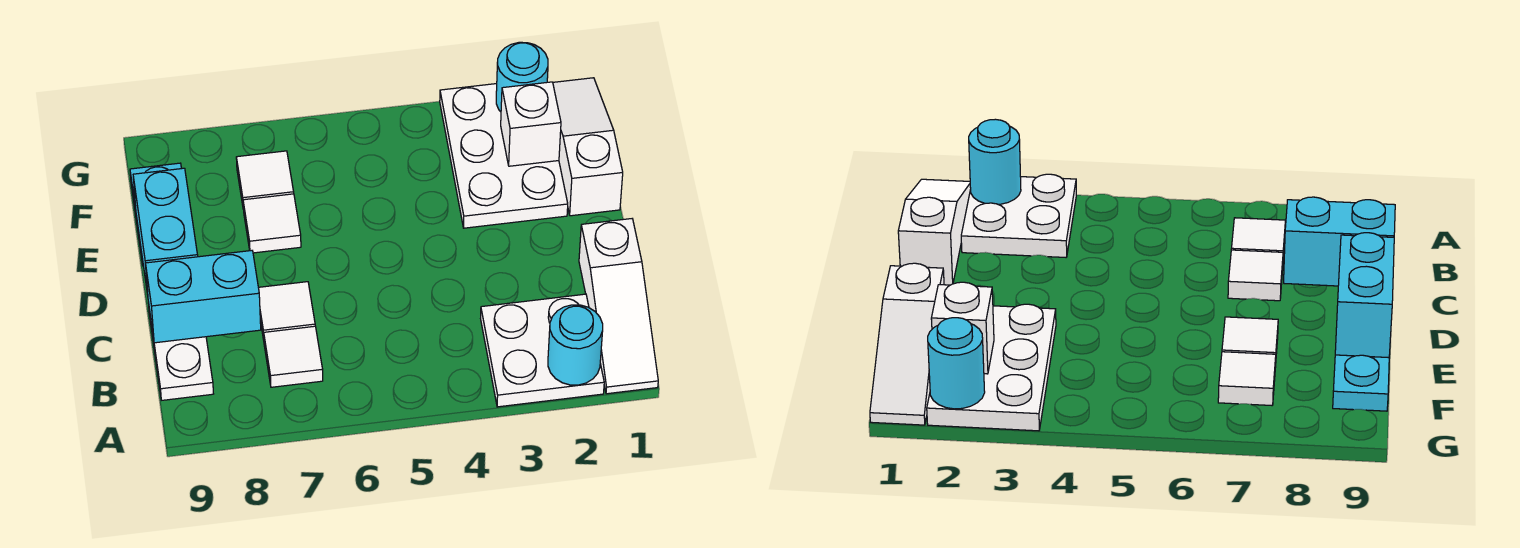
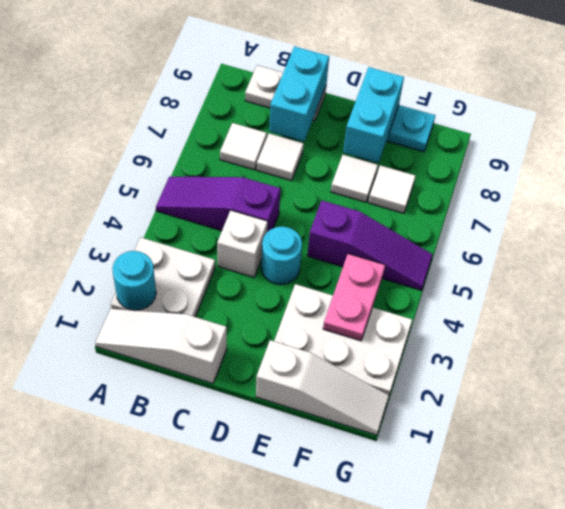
none -> purple 1x3 slope [156,177,281,232]
cyan 1x2 brick [133,168,198,294] -> cyan 1x2 brick turned to [343,67,404,163]
none -> purple 1x3 slope [307,201,433,290]
white 1x1 brick [501,82,561,166] -> white 1x1 brick moved to [217,210,268,277]
none -> pink 1x2 plate [323,254,385,341]
cyan 1x1 round brick [496,42,548,112] -> cyan 1x1 round brick moved to [261,226,302,285]

